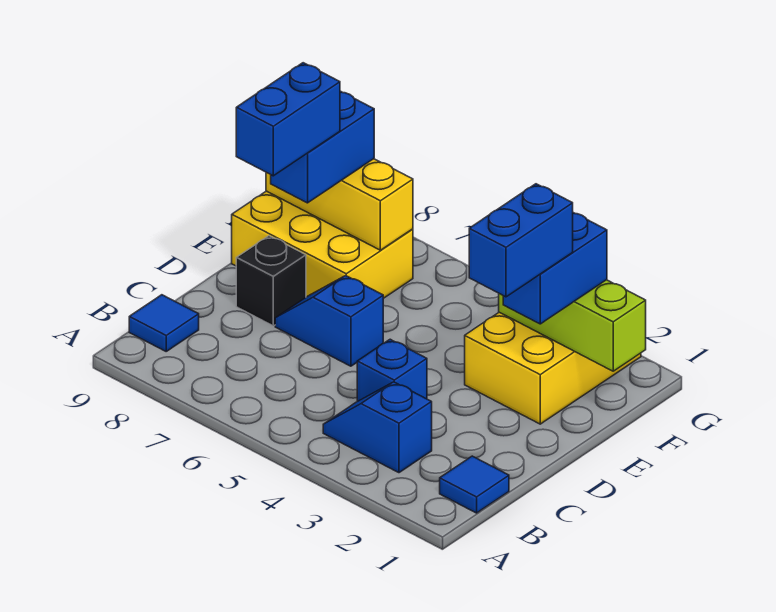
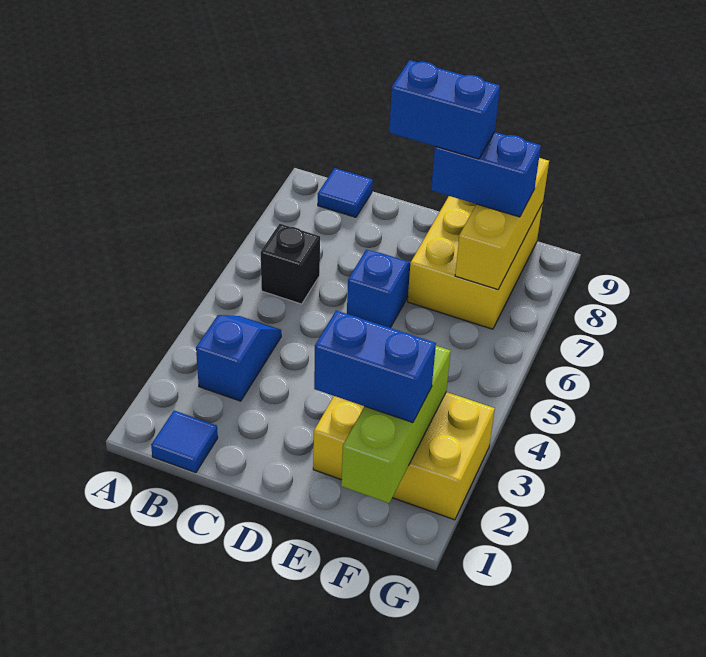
blue 1x1 brick [357,339,427,401] -> none
blue 1x2 brick [469,184,573,297] -> none
black 1x1 brick [236,236,306,326] -> black 1x1 brick moved to [261,224,320,304]

